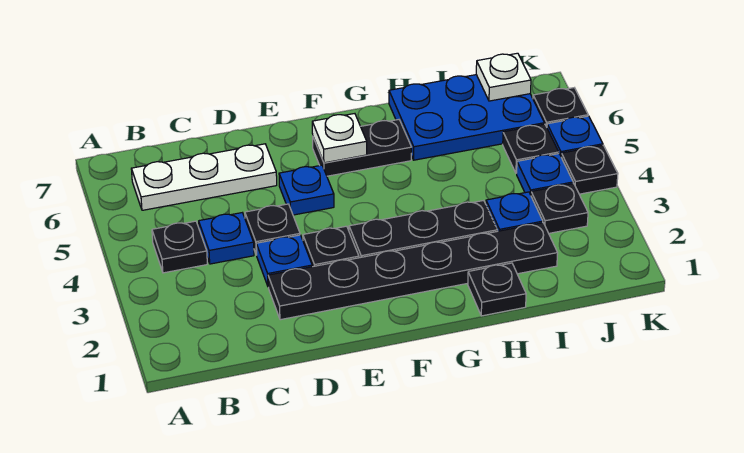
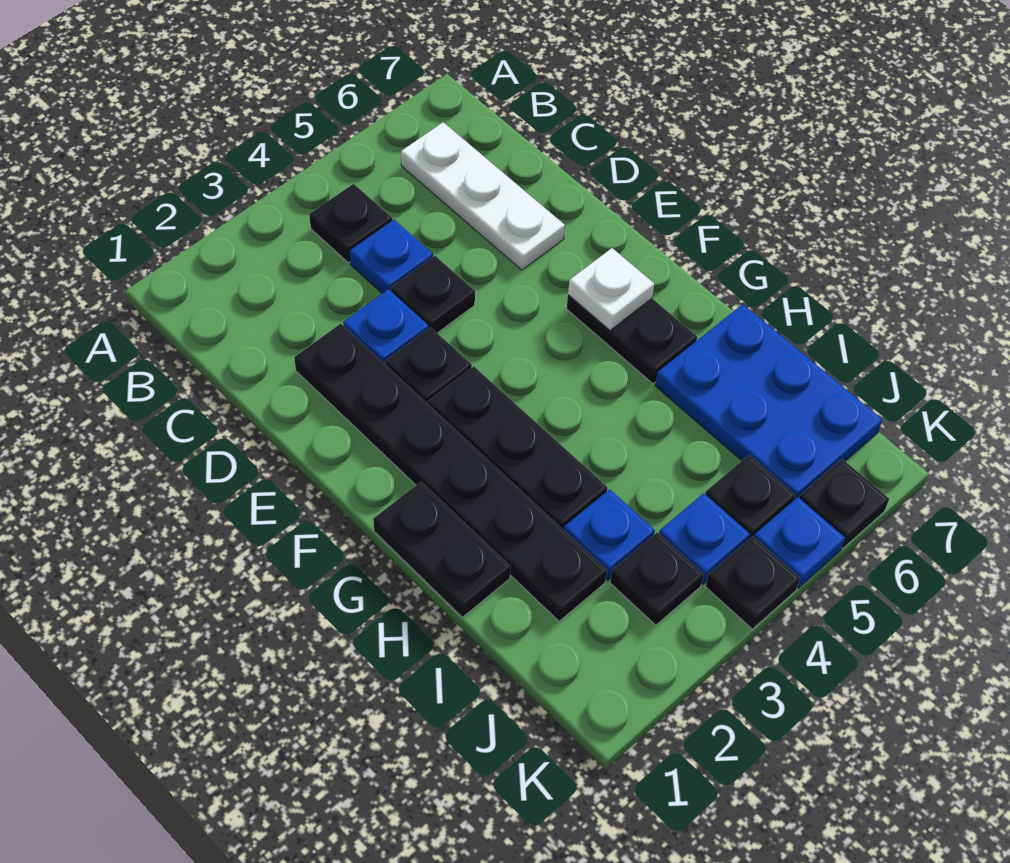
blue 1x1 plate [279,165,334,215] -> none
black 1x1 plate [468,263,526,316] -> black 1x2 plate [373,482,511,617]
white 1x1 plate [476,53,531,101] -> none

